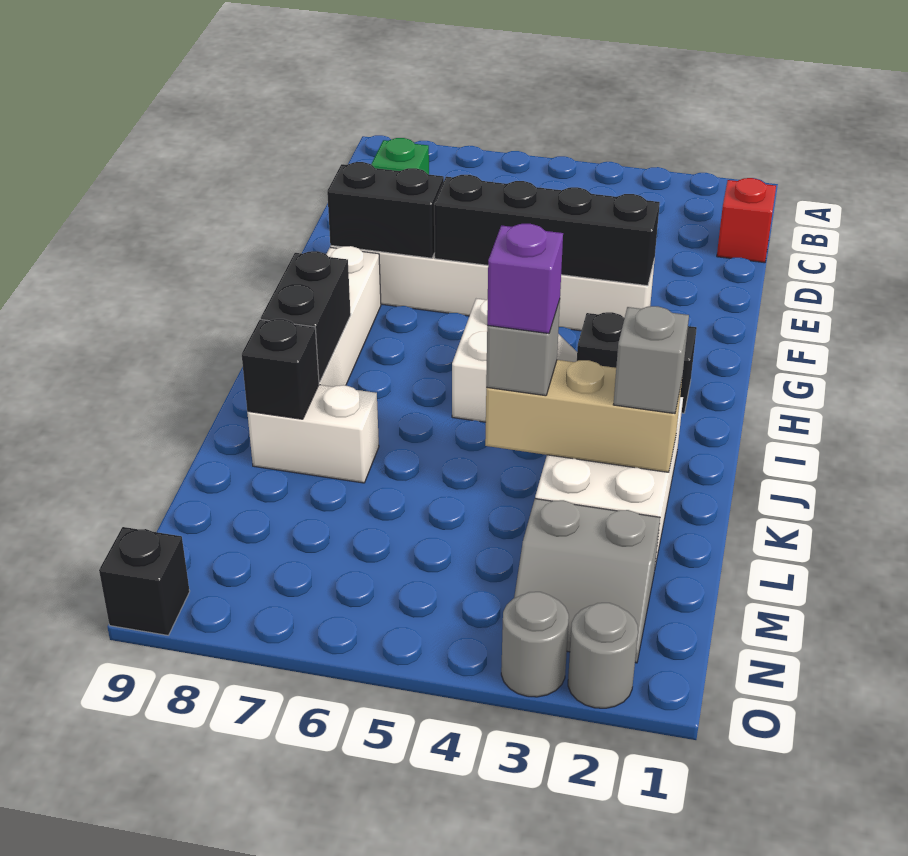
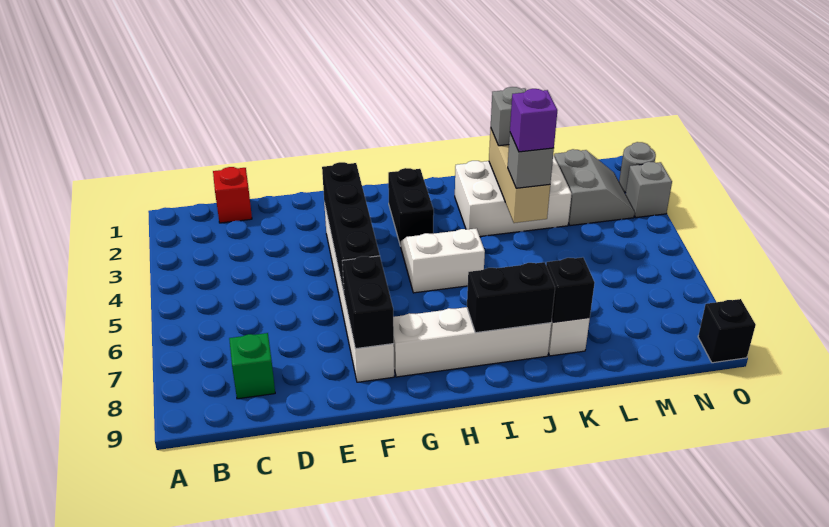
grey 1x1 round brick [501,592,569,697] -> grey 1x1 brick [626,162,672,218]

